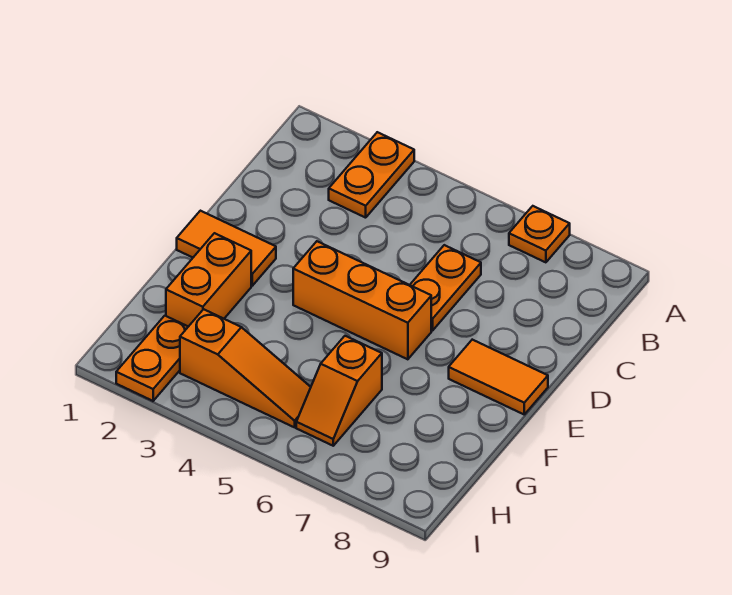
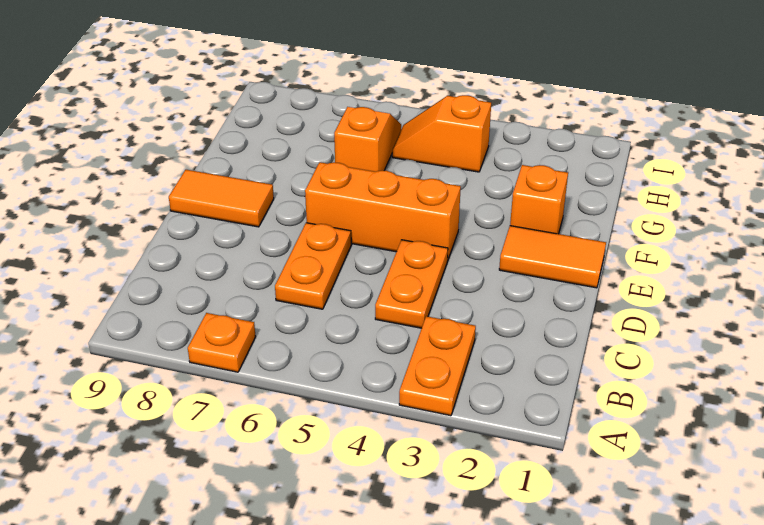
orange 1x2 brick [166,233,251,327] -> orange 1x1 brick [510,165,568,234]
orange 1x2 plate [116,316,188,401] -> orange 1x2 plate moved to [375,240,448,328]
orange 1x3 slope [180,309,311,427] -> orange 1x2 slope [392,95,491,172]

